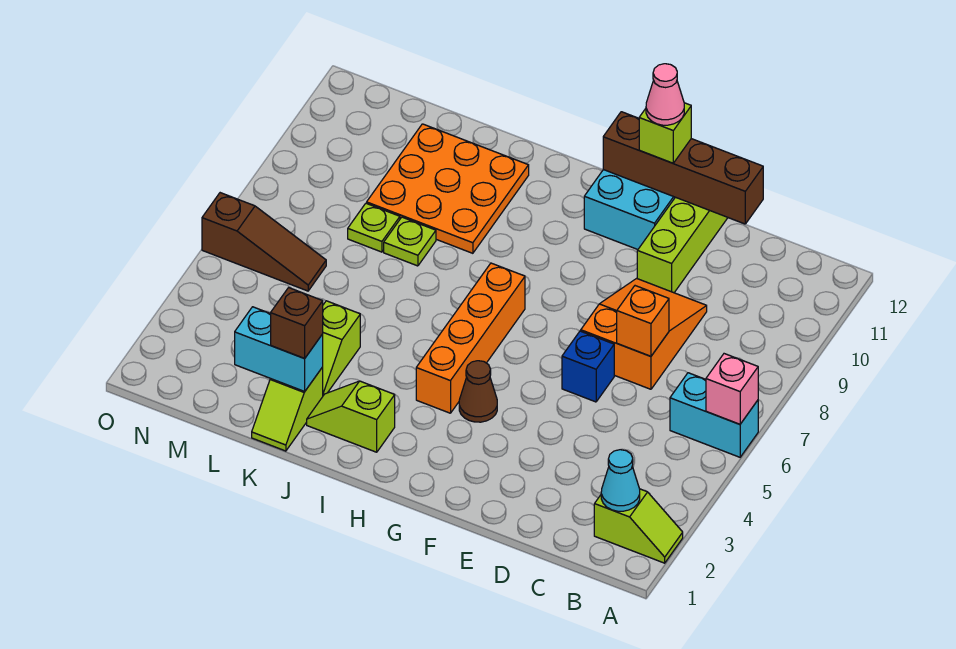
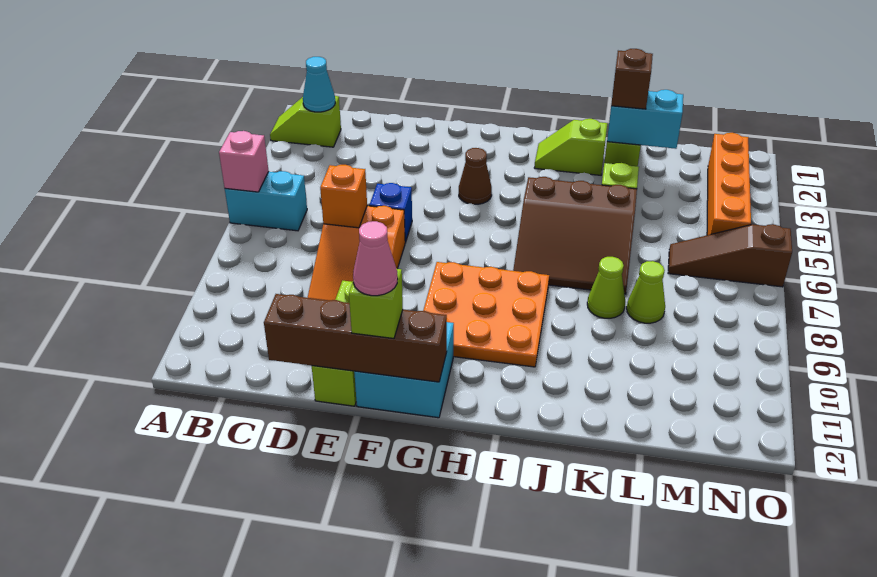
orange 1x4 brick [416,263,525,413] -> orange 1x4 brick moved to [707,133,751,235]
lime 1x2 slope [307,381,395,452] -> lime 1x2 slope turned to [534,119,607,175]
none -> brown 3x3 slope [513,177,637,294]
orange 3x3 plate [367,124,529,253] -> orange 3x3 plate moved to [423,262,549,367]
lime 1x1 plate [384,217,436,266] -> lime 1x1 cone [587,257,625,318]
lime 1x1 plate [348,203,400,252] -> lime 1x1 cone [627,261,665,323]

